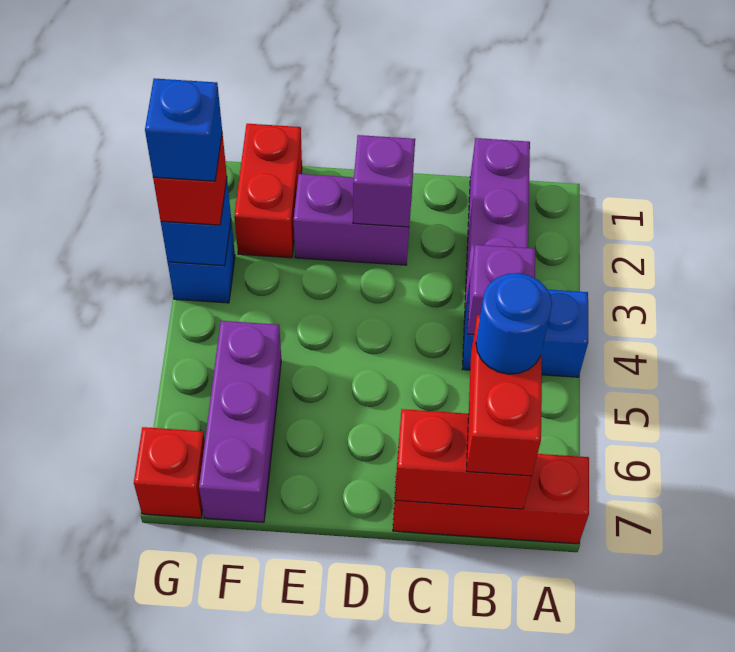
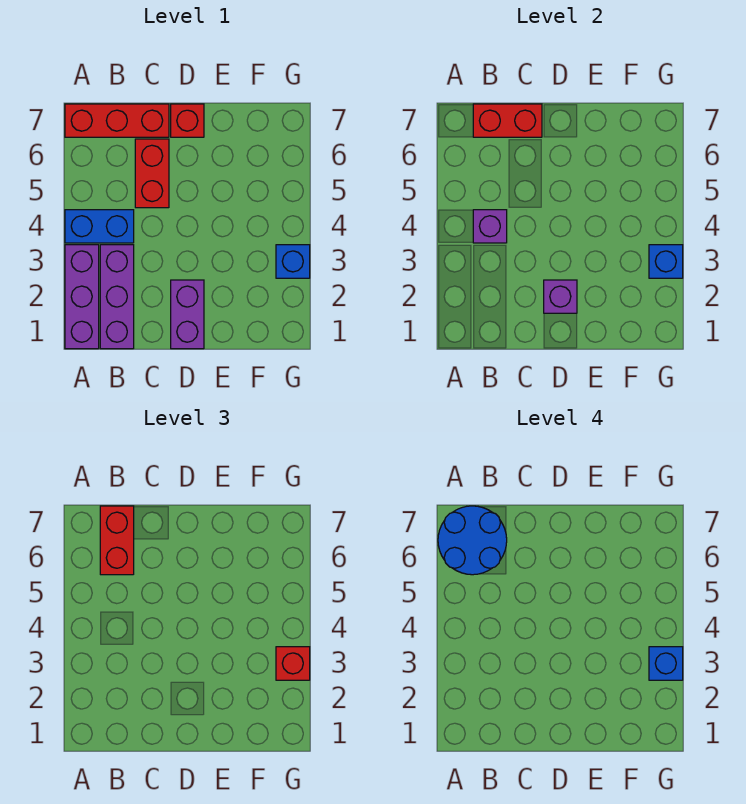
blue 1x1 round brick [476,273,552,374] -> blue 2x2 round brick [438,506,507,575]
purple 1x2 brick [294,174,409,265] -> purple 1x2 brick turned to [171,280,204,349]
red 1x2 brick [234,124,302,258] -> red 1x2 brick moved to [135,139,169,208]
purple 1x3 brick [199,321,281,522] -> purple 1x3 brick moved to [65,245,99,349]
red 1x1 brick [134,427,205,518] -> red 1x1 brick moved to [171,104,204,137]

